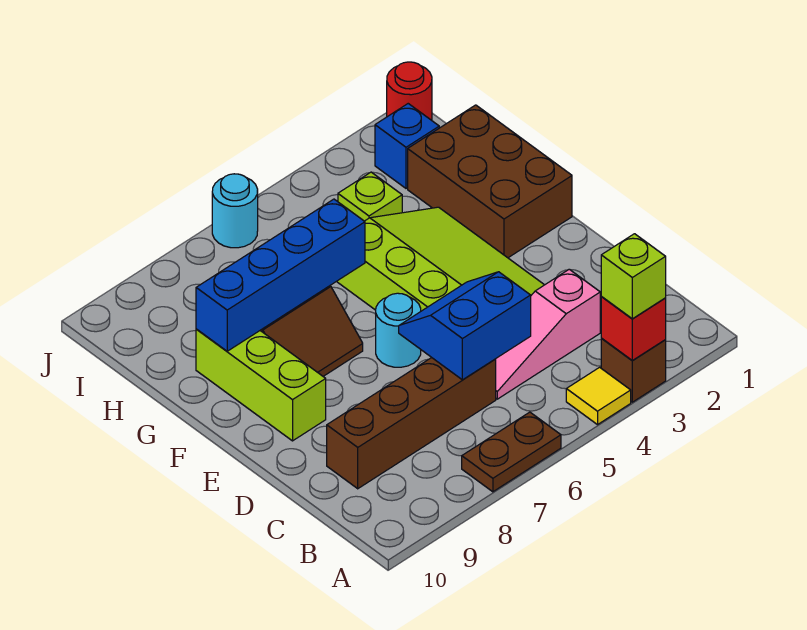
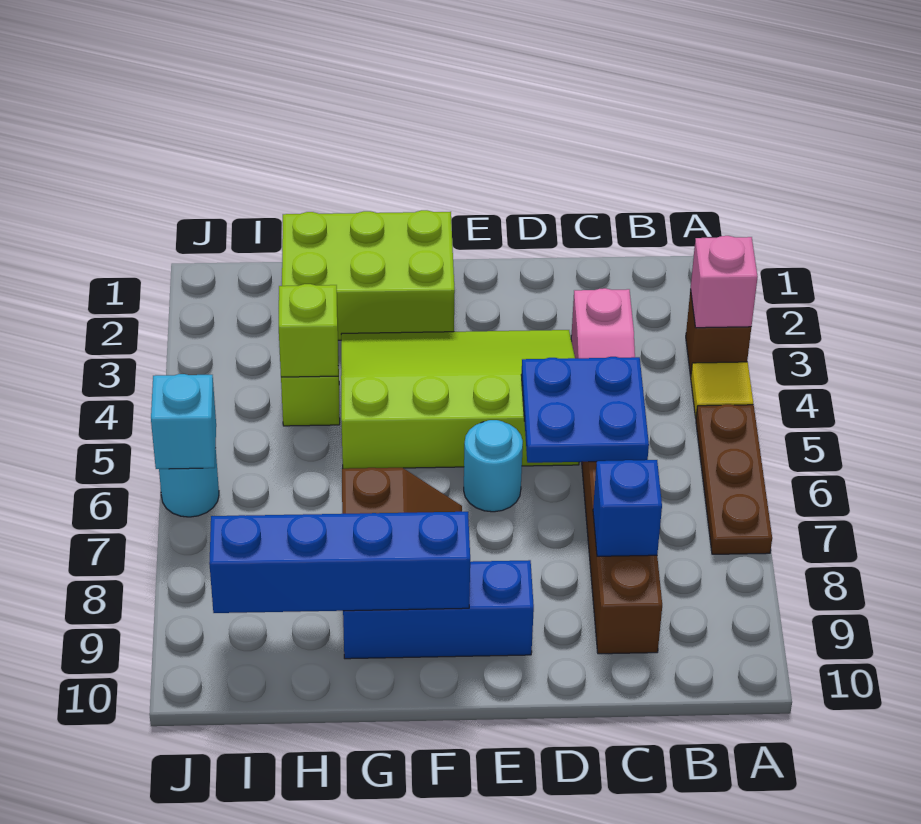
red 1x1 brick [601,297,666,361] -> pink 1x1 brick [691,236,758,328]
lime 1x1 brick [601,234,666,319] -> lime 1x1 brick moved to [279,284,338,377]
brown 1x2 plate [462,412,561,492] -> brown 1x3 plate [696,404,772,554]
blue 2x2 slope [399,272,531,380] -> blue 2x2 plate [521,357,649,463]
lime 1x3 brick [196,329,326,441] -> blue 1x3 brick [343,560,534,659]
brown 2x3 brick [408,105,572,258] -> lime 2x3 brick [282,210,455,340]
blue 1x4 brick [196,199,365,351] -> blue 1x4 brick turned to [209,512,470,613]
blue 1x1 brick [375,104,439,188] -> blue 1x1 brick moved to [593,460,662,556]
red 1x1 round brick [387,62,432,120] -> none
none -> cyan 1x1 brick [151,374,216,469]

